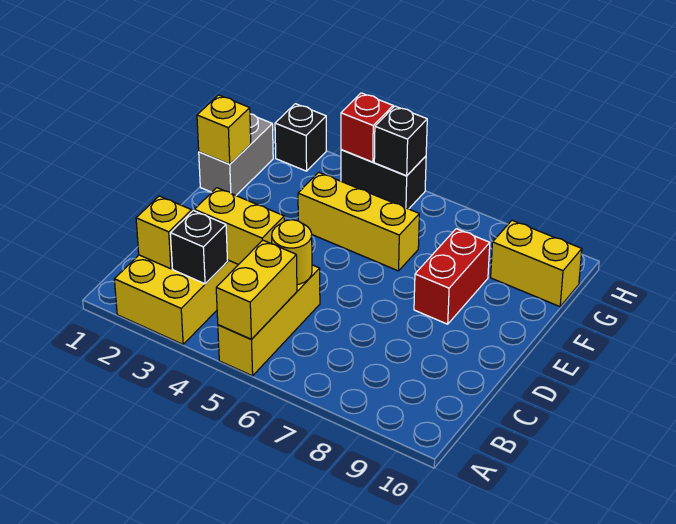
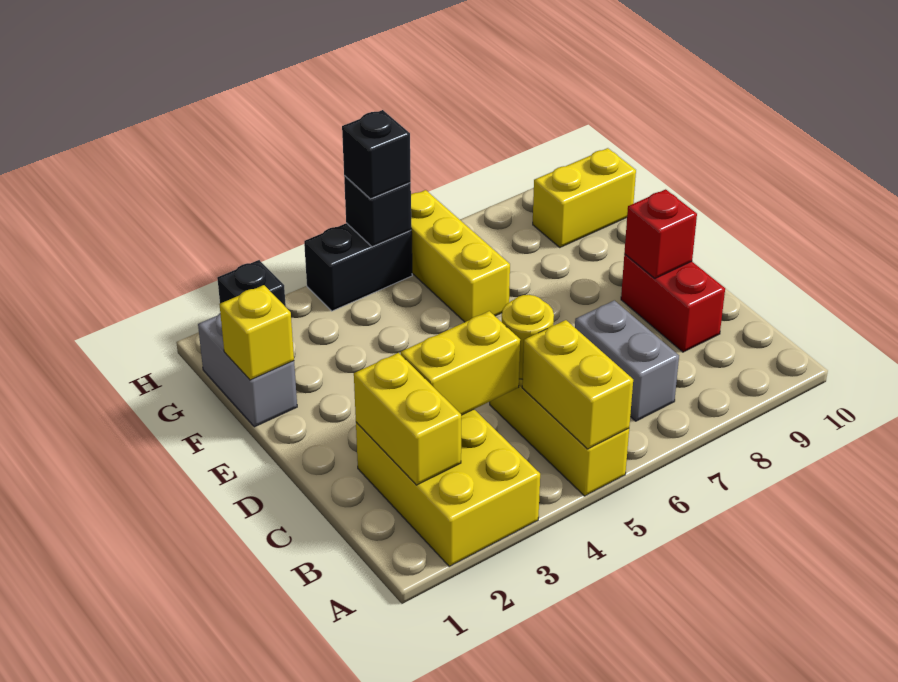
yellow 1x1 brick [136,196,192,269] -> yellow 1x2 brick [354,353,461,485]
black 1x1 brick [170,211,228,284] -> black 1x1 brick moved to [342,110,411,199]
none -> grey 1x2 brick [575,300,679,421]
red 1x2 brick [414,229,490,324] -> red 1x2 brick moved to [621,254,725,352]
yellow 1x3 brick [298,172,419,271] -> yellow 1x3 brick turned to [411,190,510,322]
red 1x1 brick [341,93,393,162] -> red 1x1 brick moved to [624,189,697,278]

